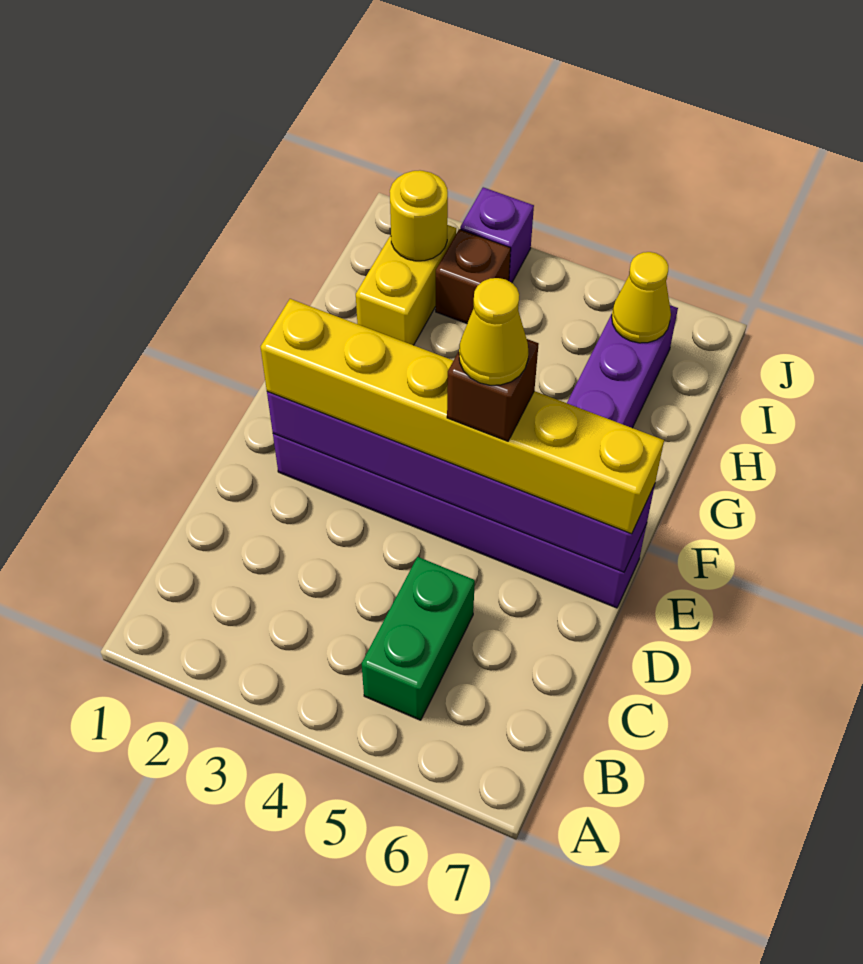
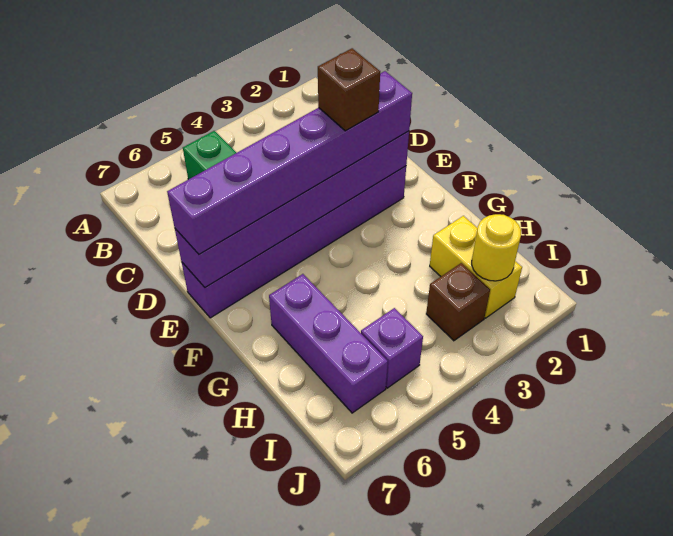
yellow 1x6 brick [261,299,664,534] -> purple 1x6 brick [167,71,412,254]
brown 1x1 brick [447,339,539,441] -> brown 1x1 brick moved to [318,48,380,131]
yellow 1x1 cone [459,278,528,385] -> none
yellow 1x1 cone [612,252,671,343] -> none
purple 1x1 brick [460,187,534,283] -> purple 1x1 brick moved to [361,308,423,388]

